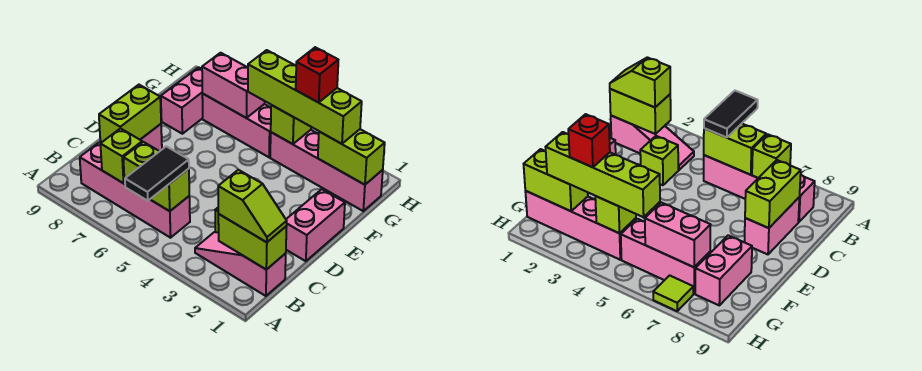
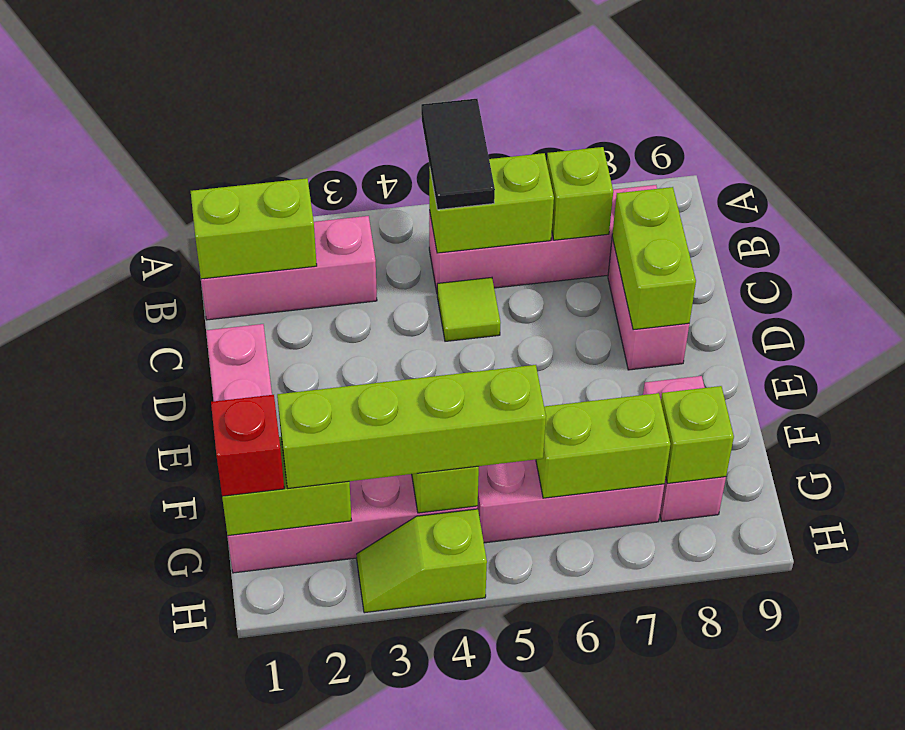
pink 1x3 slope [195,232,286,296] -> pink 1x3 brick [201,216,377,320]
lime 1x2 slope [218,170,287,242] -> lime 1x2 slope moved to [357,509,487,613]
lime 1x1 brick [640,136,678,185] -> lime 1x1 brick moved to [661,386,734,483]
red 1x1 brick [296,47,338,103] -> red 1x1 brick moved to [211,395,284,496]
pink 1x2 brick [202,53,265,118] -> lime 1x2 brick [536,393,671,498]
lime 1x1 tile [653,275,693,311] -> lime 1x1 tile moved to [437,278,501,341]

